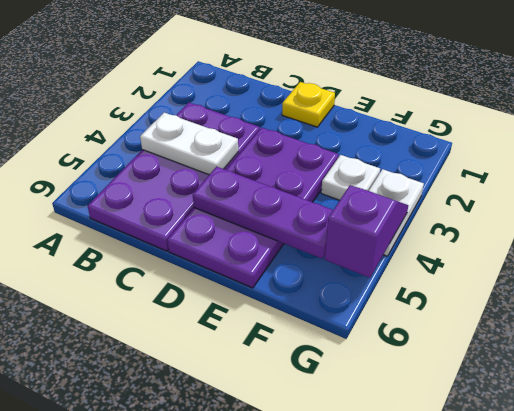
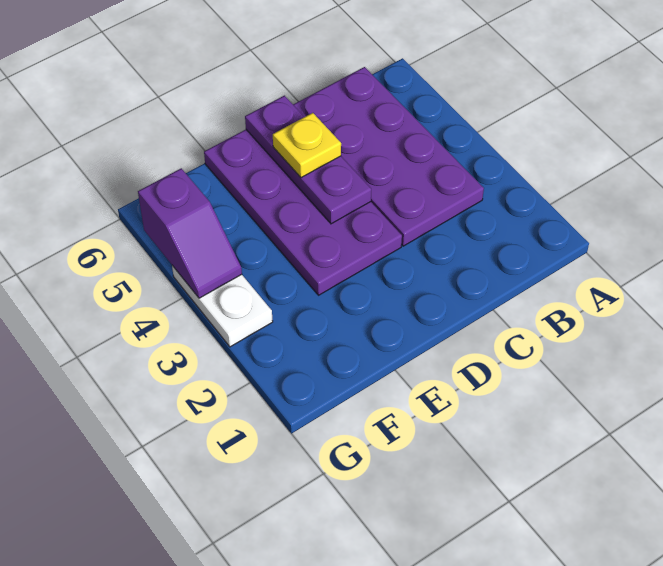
white 1x2 plate [140,113,238,175] -> none
yellow 1x1 plate [282,82,335,127] -> yellow 1x1 plate moved to [273,113,341,178]
purple 1x3 plate [193,167,333,259] -> purple 1x3 plate turned to [245,96,371,224]
white 1x1 plate [321,155,380,200] -> none

